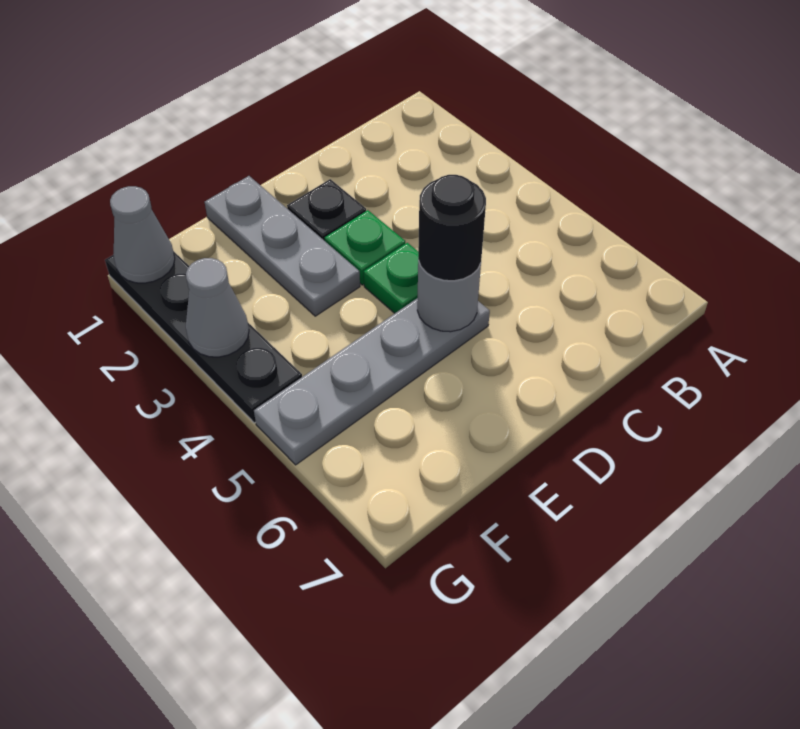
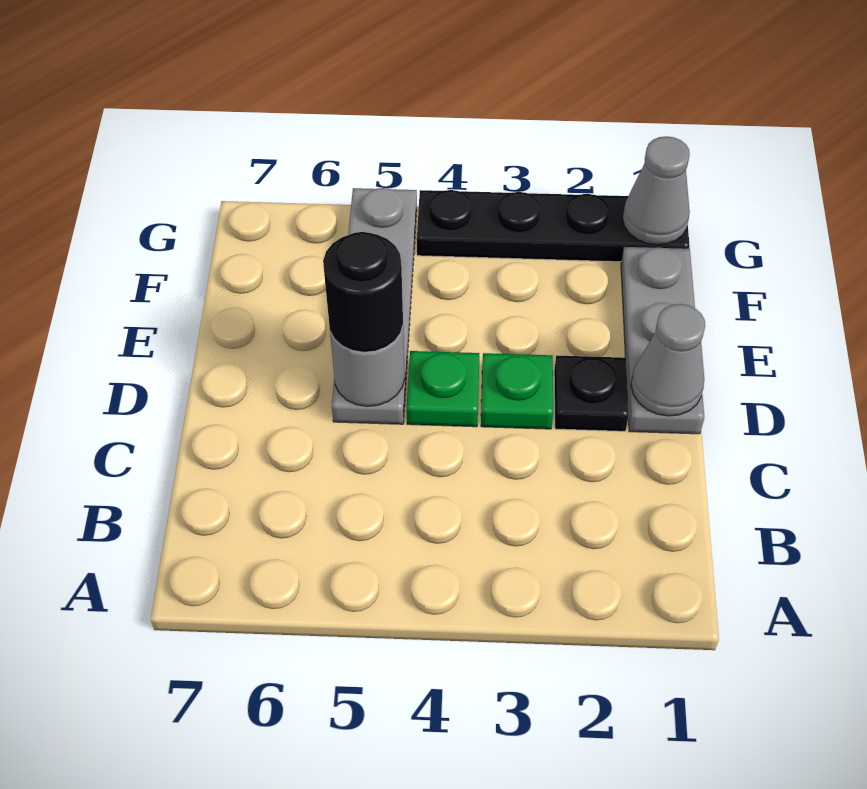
grey 1x3 plate [205,176,360,316] -> grey 1x3 plate turned to [621,247,704,434]
grey 1x1 cone [186,258,249,357] -> grey 1x1 cone moved to [631,304,705,416]

